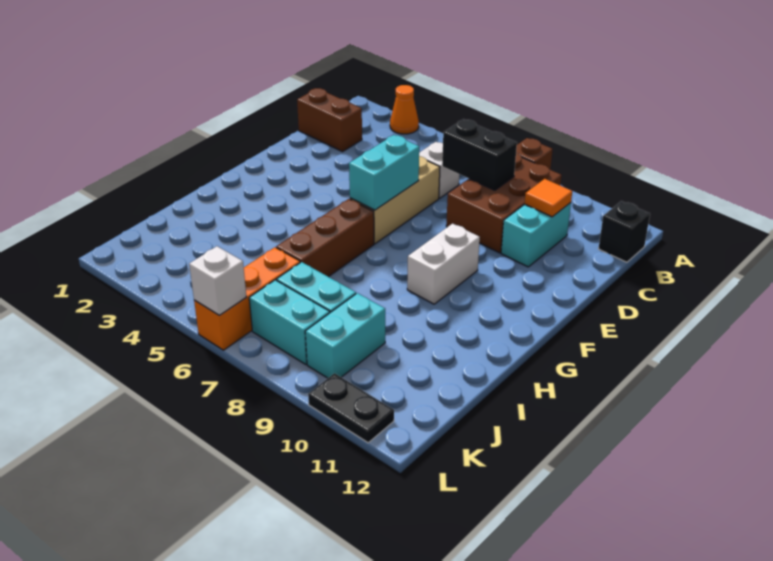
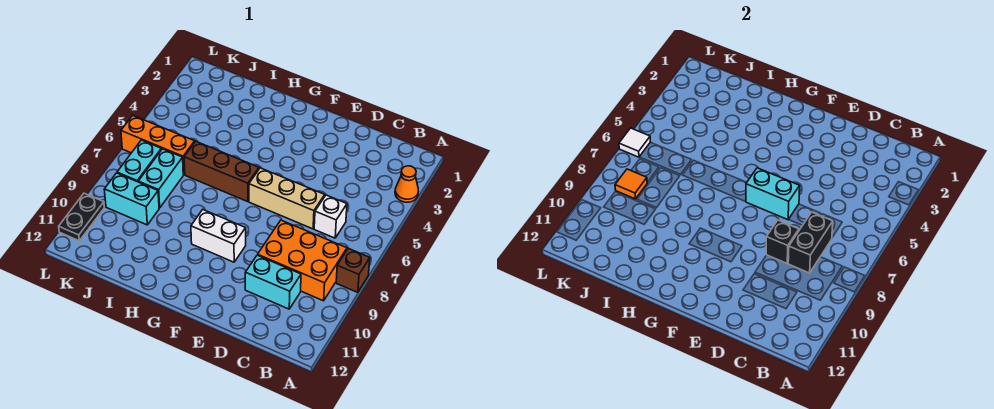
brown 2x3 brick [446,153,562,253] -> orange 2x3 brick [258,220,347,301]
black 1x1 brick [599,201,650,262] -> black 1x1 brick moved to [766,220,799,263]
brown 1x2 brick [297,88,362,152] -> none
orange 1x1 tile [525,179,572,217] -> orange 1x1 tile moved to [615,169,647,199]
white 1x1 brick [189,246,246,315] -> white 1x1 tile [619,128,650,157]

